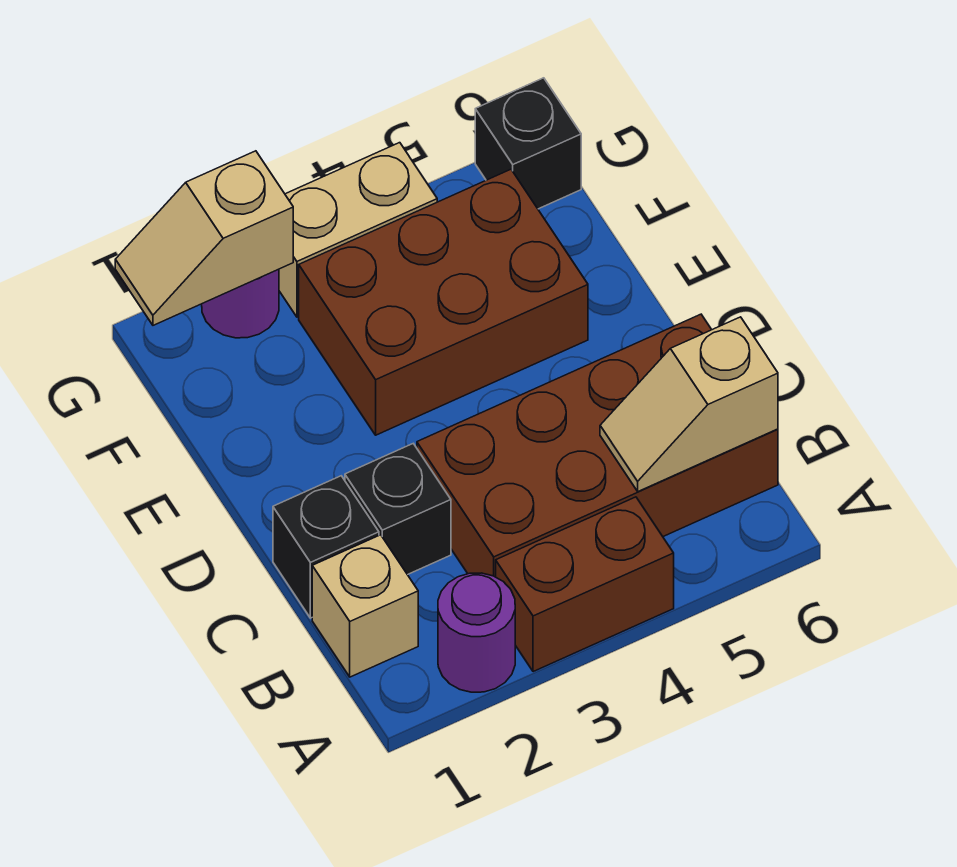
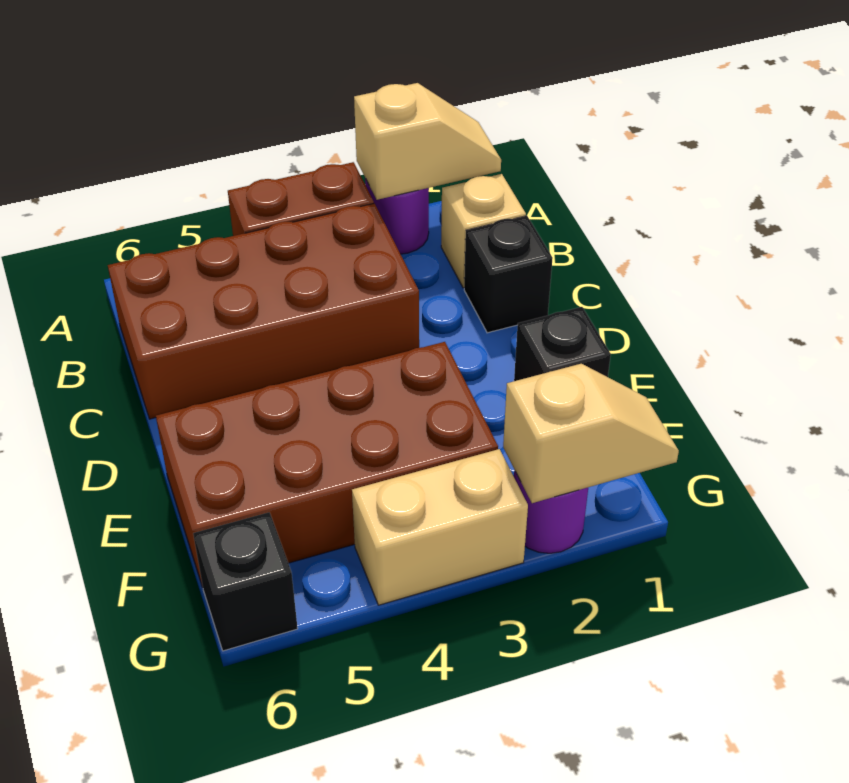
tan 1x2 slope [600,317,778,491] -> tan 1x2 slope moved to [354,83,501,200]
black 1x1 brick [345,444,451,575] -> black 1x1 brick moved to [514,307,611,381]
brown 2x3 brick [299,169,588,435] -> brown 2x4 brick [156,342,498,587]

